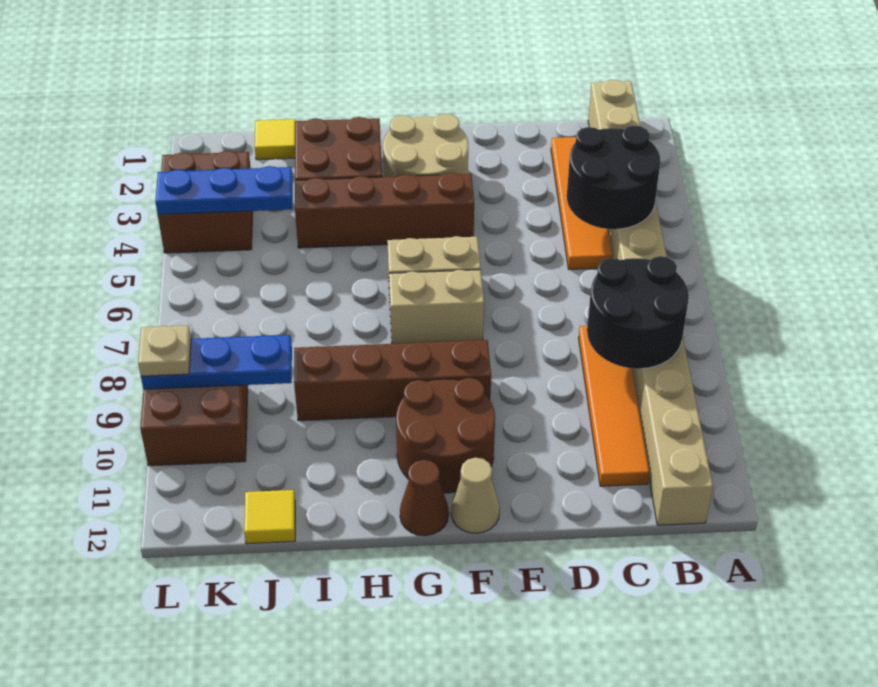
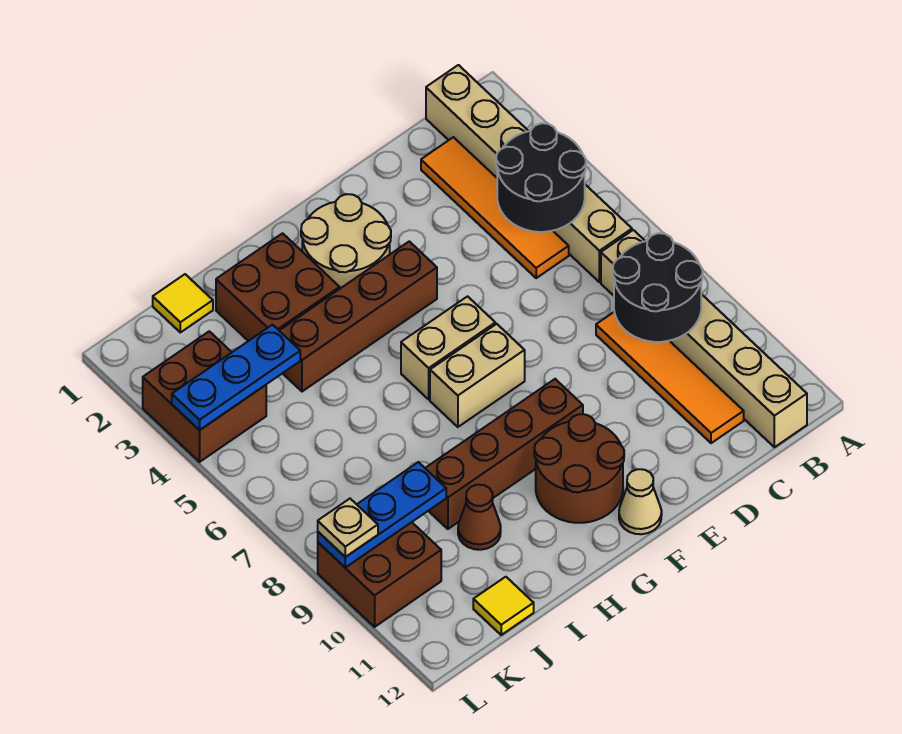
brown 1x1 cone [400,460,449,536] -> brown 1x1 cone moved to [458,485,501,550]

